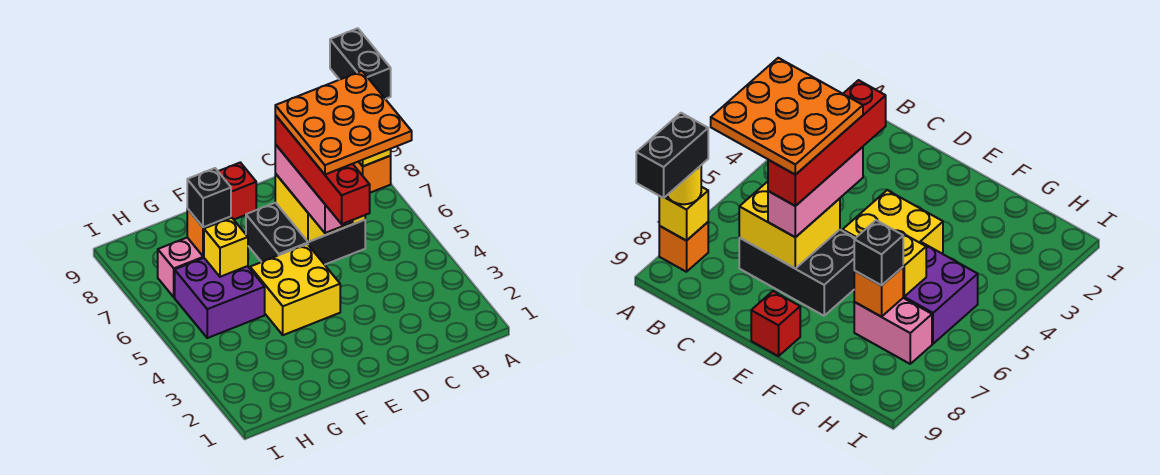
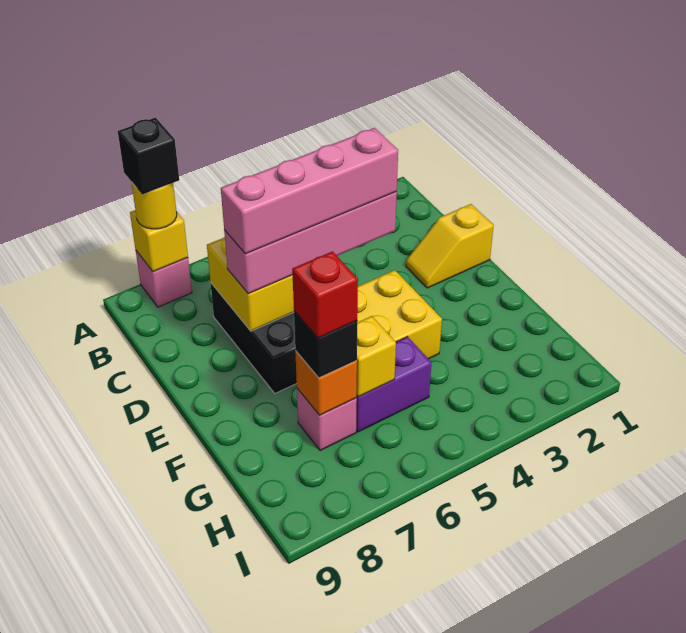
orange 1x1 brick [353,156,391,193] -> pink 1x1 brick [136,251,192,307]
black 1x2 brick [330,28,391,99] -> black 1x1 brick [118,118,179,195]
orange 3x3 plate [275,71,412,175] -> none
none -> yellow 1x2 slope [406,204,494,288]
red 1x4 brick [275,115,370,224] -> pink 1x4 brick [221,128,398,254]
pink 1x3 brick [275,144,353,233] -> pink 1x4 brick [224,192,397,294]
red 1x1 brick [218,163,256,219] -> red 1x1 brick moved to [292,251,358,338]
purple 2x2 brick [175,258,265,338] -> purple 1x2 brick [356,337,431,432]
pink 1x2 brick [158,238,204,297] -> pink 1x1 brick [297,389,357,451]

